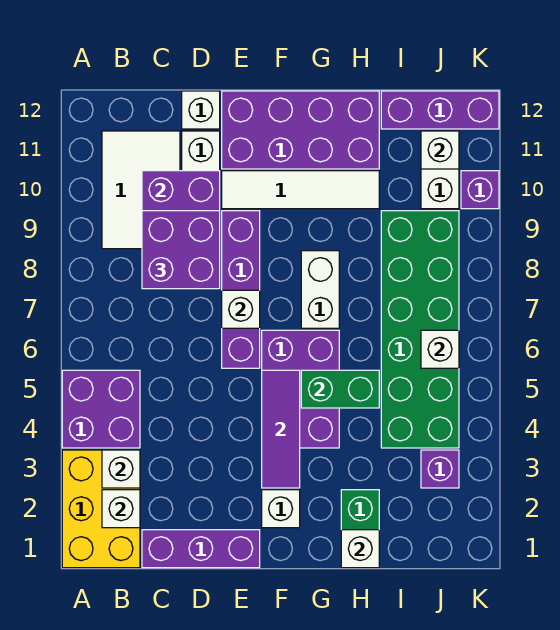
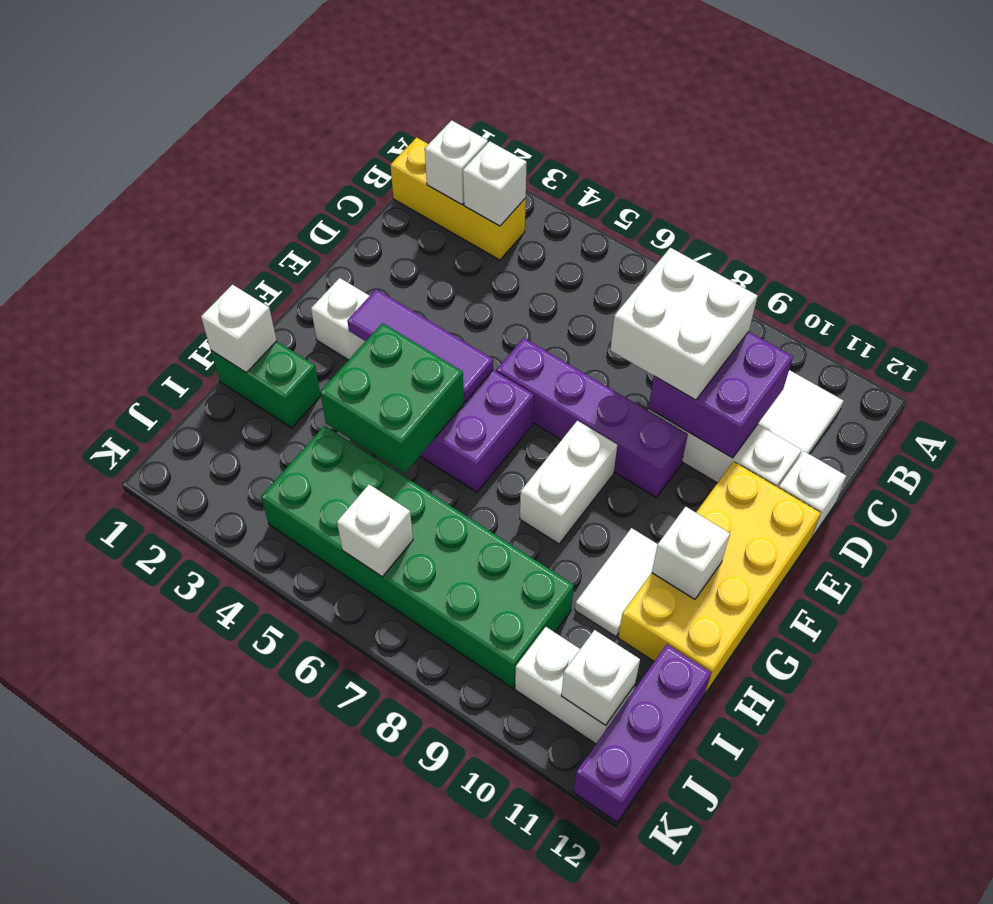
yellow 2x3 brick [62,450,140,568] -> yellow 1x3 brick [390,138,526,260]
purple 2x2 brick [62,370,140,448] -> none
purple 1x3 brick [142,530,260,568] -> none
purple 2x2 brick [142,211,220,289] -> white 2x2 brick [610,248,758,400]
white 1x1 brick [222,290,260,328] -> white 1x1 brick moved to [652,507,730,599]
white 1x4 tile [222,171,379,209] -> white 1x2 tile [575,528,658,637]
purple 2x4 brick [222,91,379,169] -> yellow 2x4 brick [618,462,821,694]
green 1x2 brick [301,370,379,408] -> green 2x2 brick [320,323,464,473]
white 1x2 brick [301,251,339,328] -> white 1x2 brick turned to [520,421,617,544]
purple 1x1 brick [421,450,459,488] -> none
purple 1x1 brick [461,171,499,209] -> none

